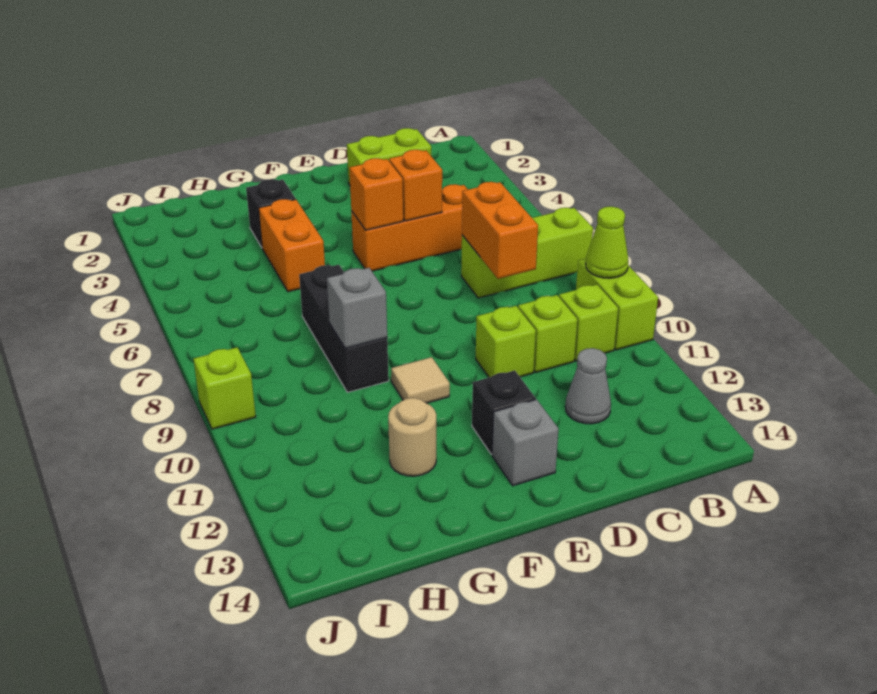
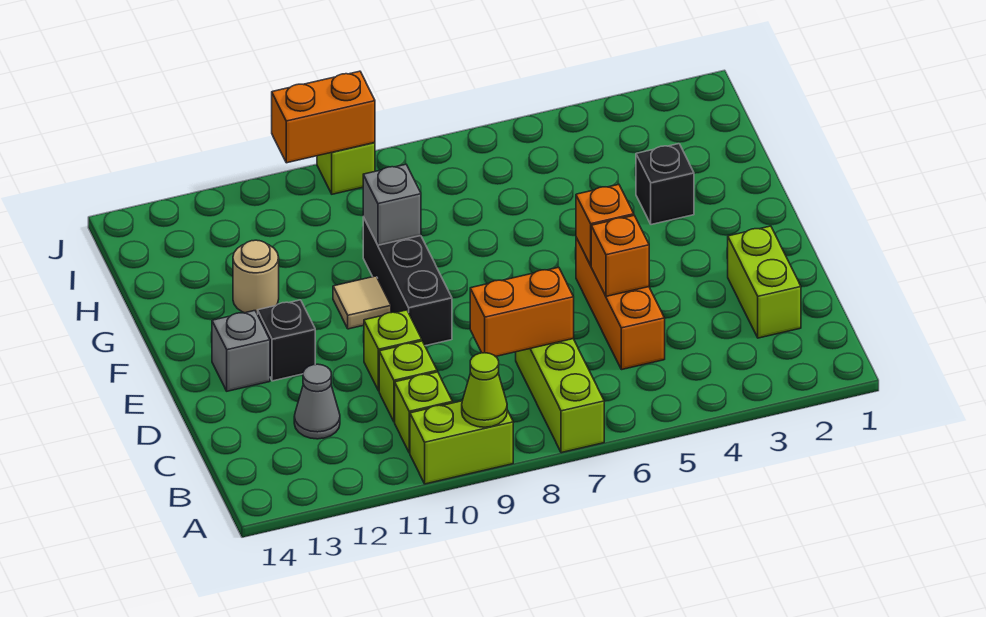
orange 1x2 brick [259,199,325,292] -> orange 1x2 brick moved to [272,71,375,163]
black 1x3 brick [299,265,389,392] -> black 1x3 brick turned to [363,217,452,346]

